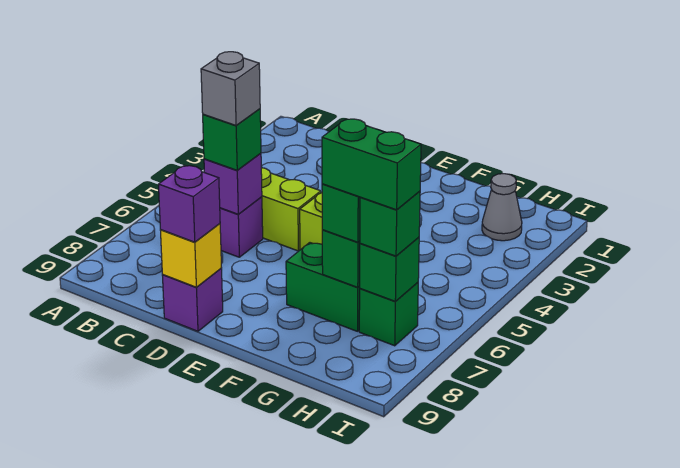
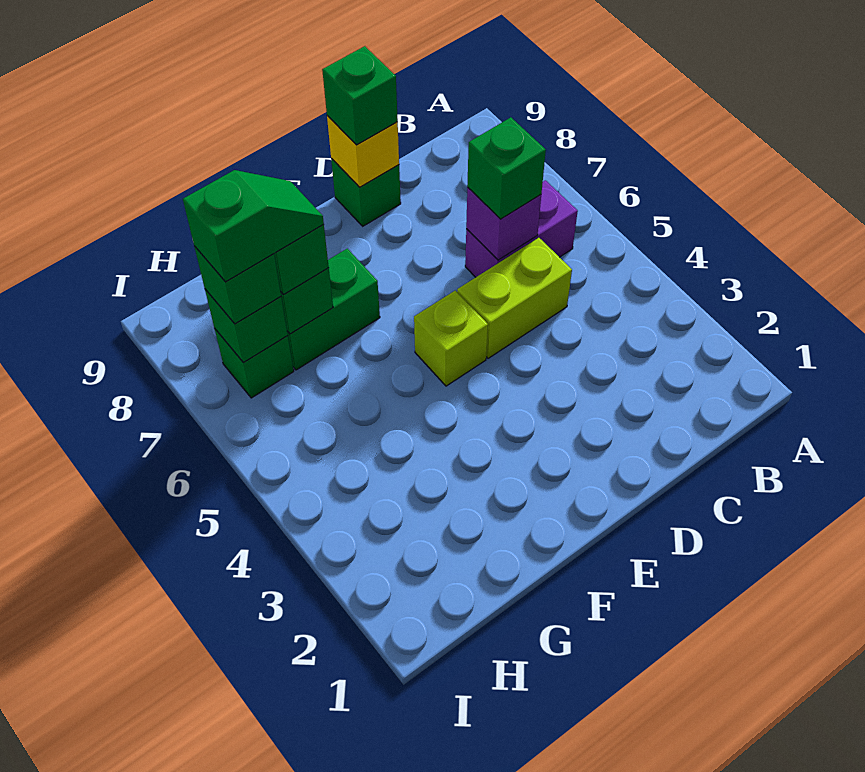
grey 1x1 brick [201,52,260,125] -> none
purple 1x1 brick [162,269,223,331] -> green 1x1 brick [331,159,401,226]
purple 1x1 brick [158,165,220,242] -> green 1x1 brick [322,46,398,145]
green 1x2 brick [322,119,421,210] -> green 1x2 slope [183,170,324,282]
grey 1x1 cone [482,174,522,241] -> none

